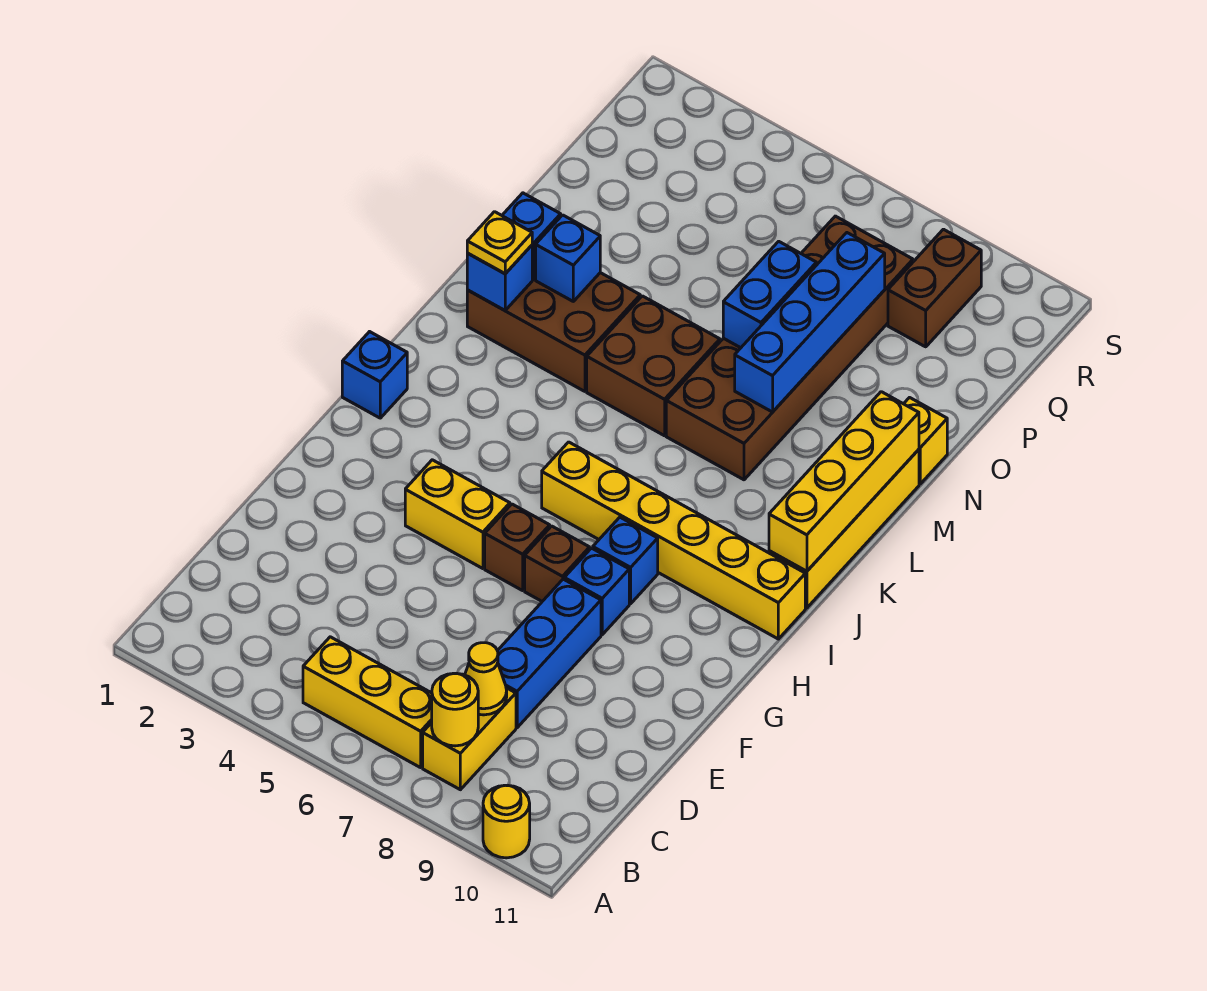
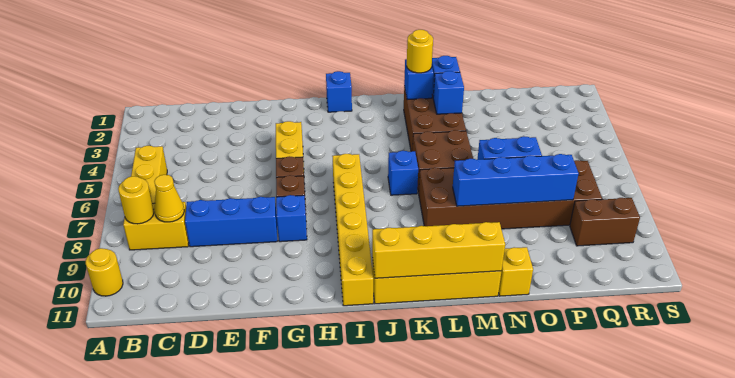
blue 1x1 brick [593,517,658,604] -> blue 1x1 brick moved to [388,151,418,195]
yellow 1x1 plate [467,212,532,274] -> yellow 1x1 round brick [407,30,433,73]

